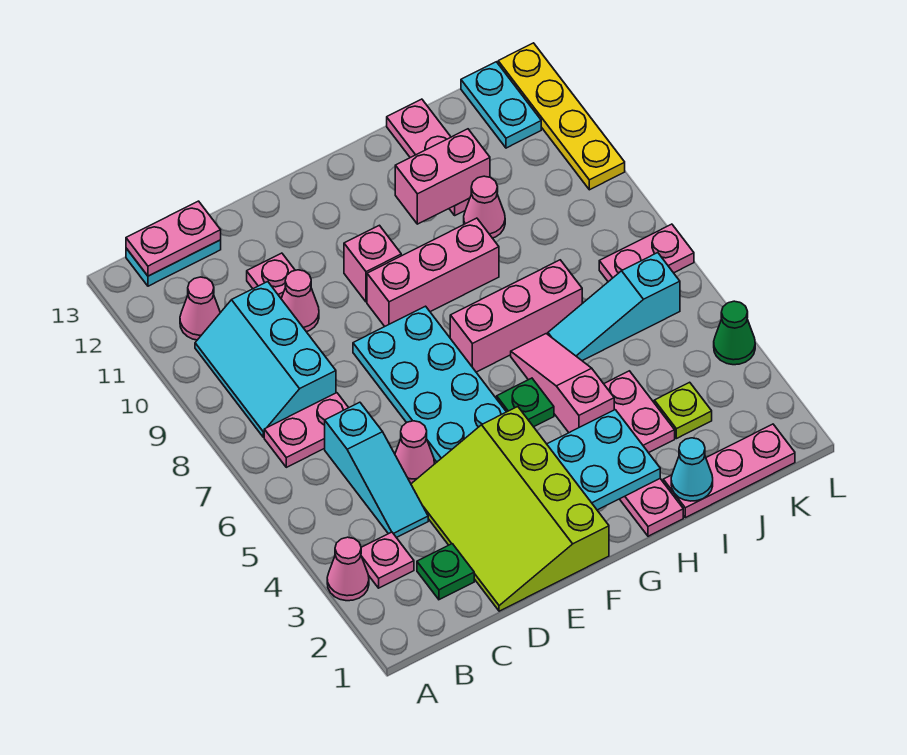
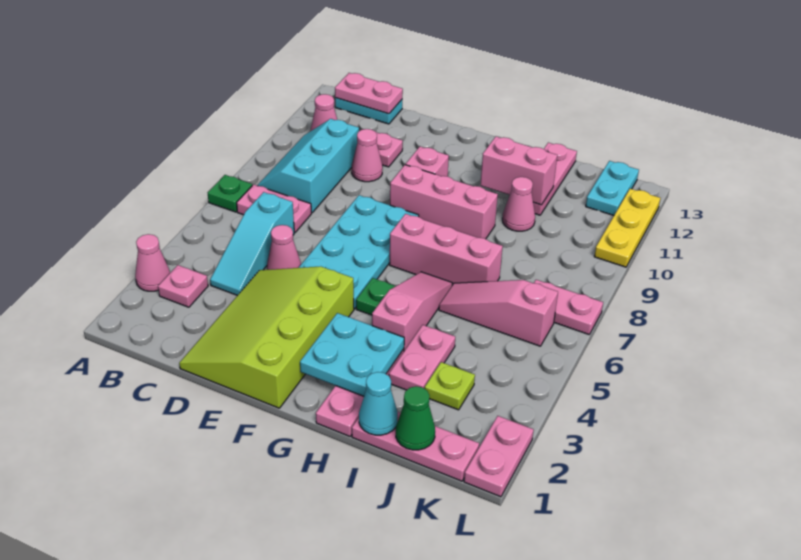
green 1x1 plate [417,544,474,600] -> green 1x1 plate moved to [208,175,252,212]
cyan 1x3 slope [548,253,680,361] -> pink 1x3 slope [439,280,558,346]
none -> pink 1x2 plate [464,416,534,497]
green 1x1 cone [714,301,755,365] -> green 1x1 cone moved to [396,386,435,450]
yellow 1x4 plate [498,43,625,190] -> yellow 1x3 plate [594,189,660,267]

